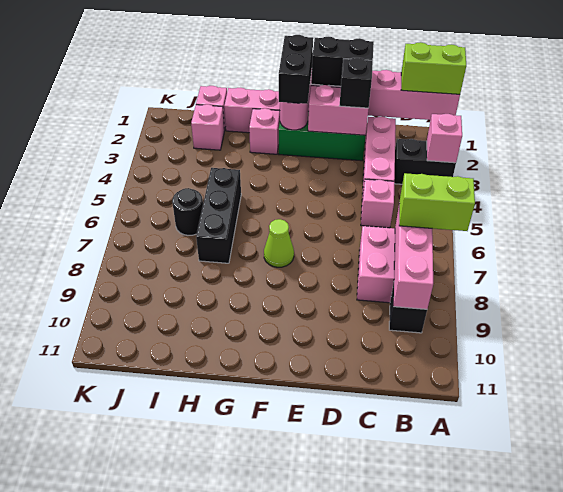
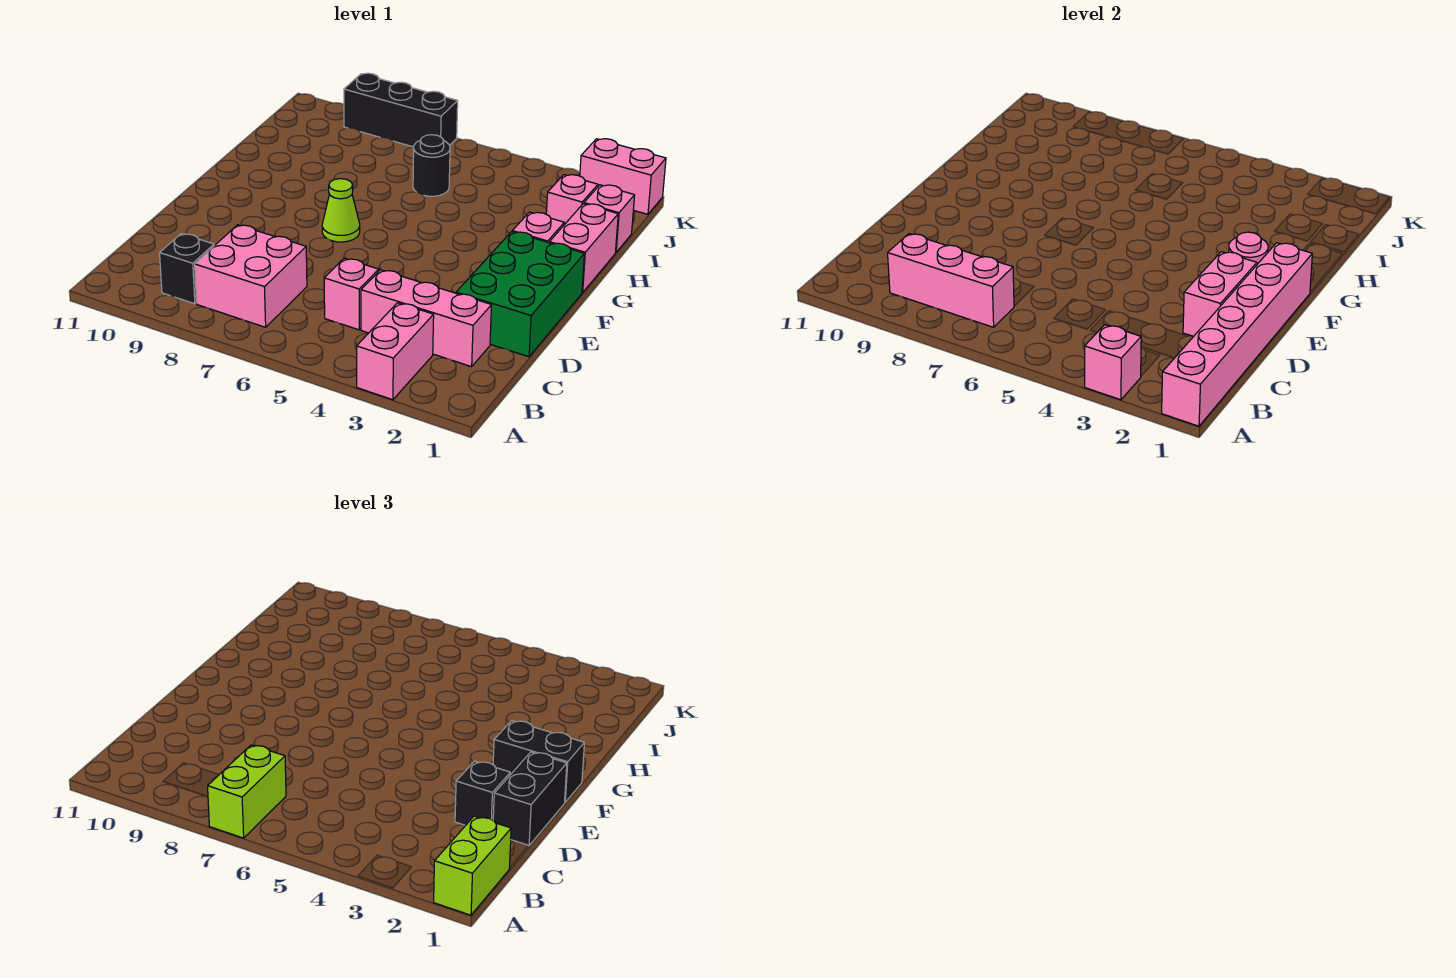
black 1x2 brick [394,139,456,184] -> pink 1x2 brick [357,303,434,400]
black 1x3 brick [196,168,241,263] -> black 1x3 brick moved to [344,73,458,147]
none -> pink 1x2 brick [580,139,666,214]

